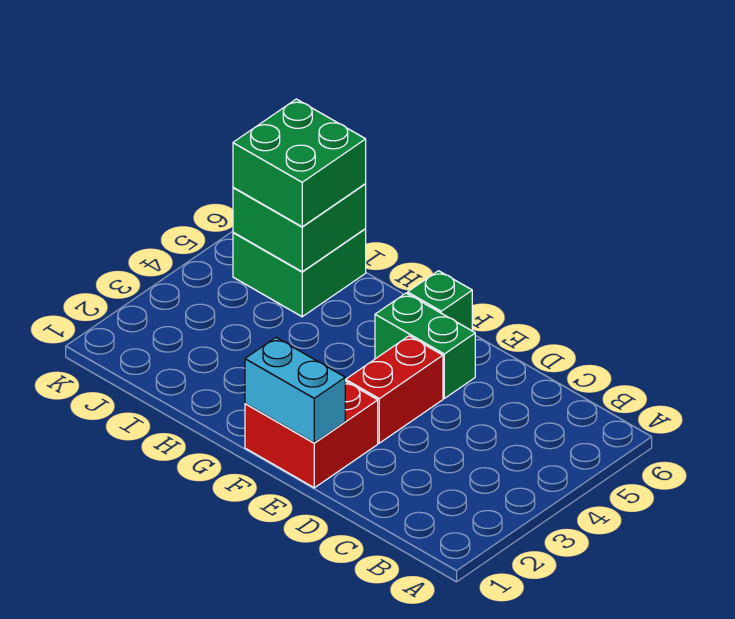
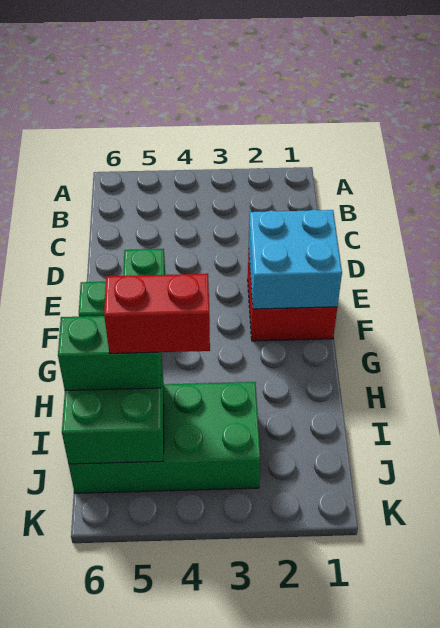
cyan 1x2 brick [245,338,345,443] -> cyan 2x2 brick [249,209,342,309]
red 1x2 brick [346,336,443,443] -> red 1x2 brick moved to [104,274,210,353]
green 2x2 brick [233,229,366,317] -> green 2x4 brick [69,382,260,493]
green 2x2 brick [233,99,366,227] -> green 1x2 brick [58,316,161,390]

